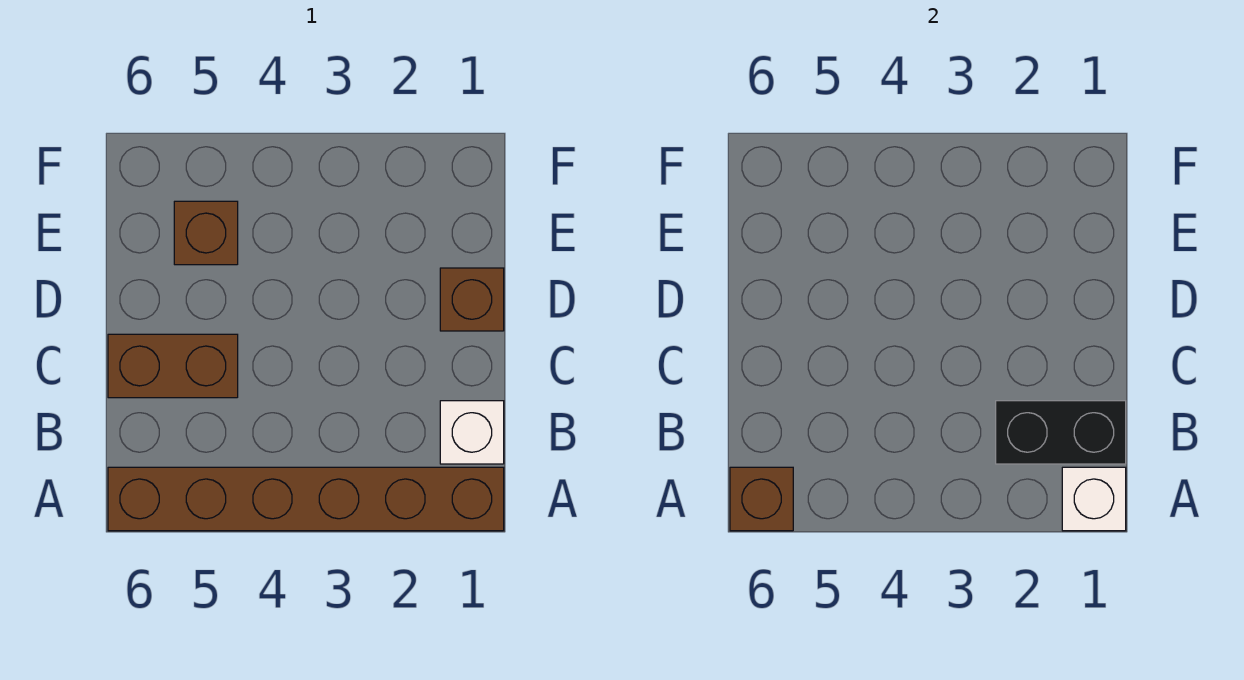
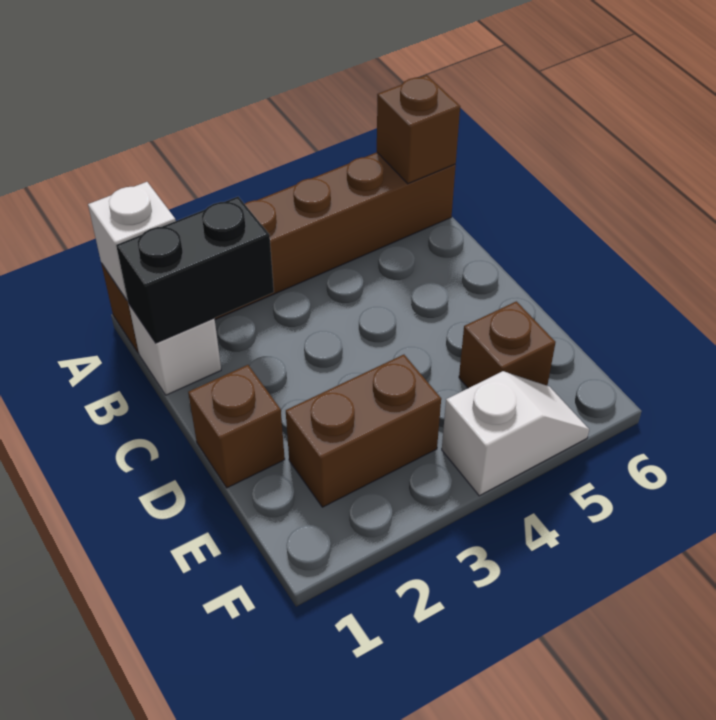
brown 1x2 brick [108,334,238,398] -> brown 1x2 brick moved to [286,355,441,507]
none -> white 1x2 slope [442,371,589,496]

